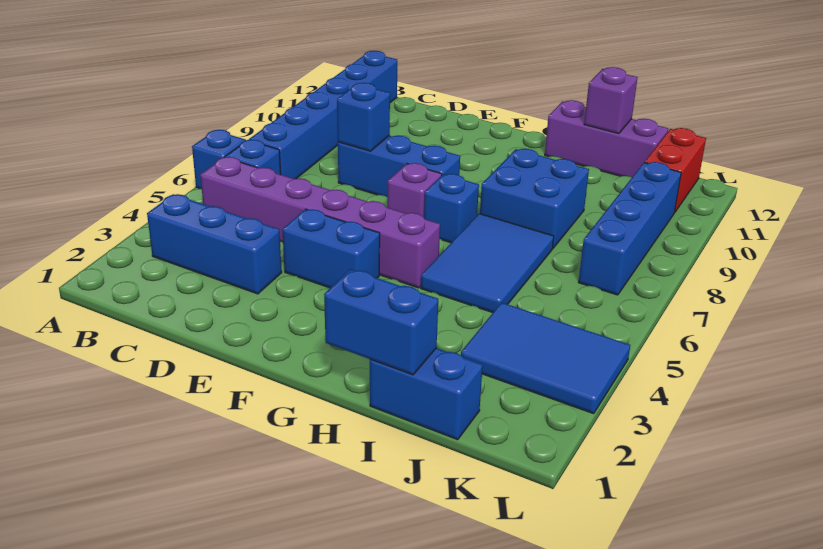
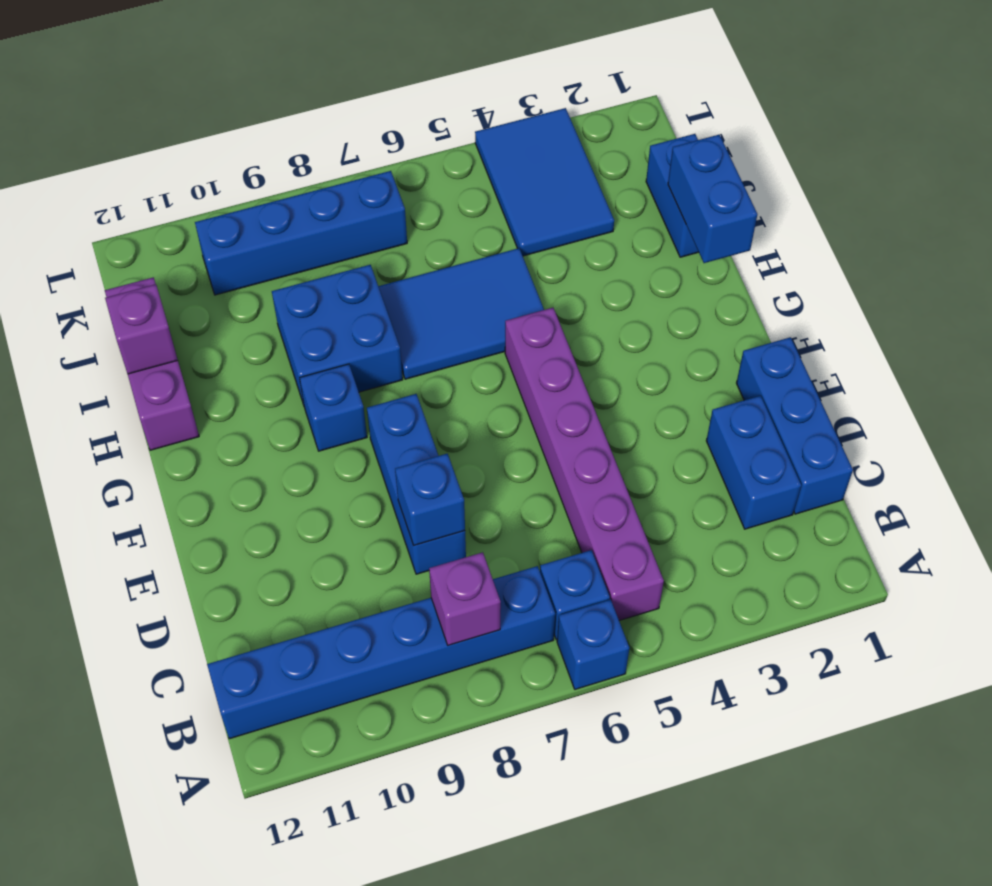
blue 1x3 brick [147,194,282,294] -> blue 1x3 brick moved to [737,337,853,514]
blue 1x2 brick [282,209,380,288] -> blue 1x2 brick moved to [706,396,801,529]
purple 1x1 brick [387,163,442,217] -> purple 1x1 brick moved to [429,552,501,645]
blue 1x1 brick [424,174,479,243] -> blue 1x1 brick moved to [300,364,367,451]
red 1x2 brick [645,128,706,212] -> none

